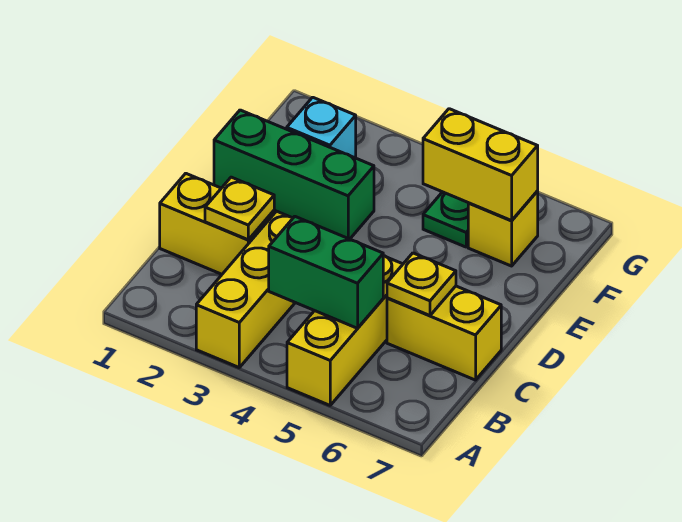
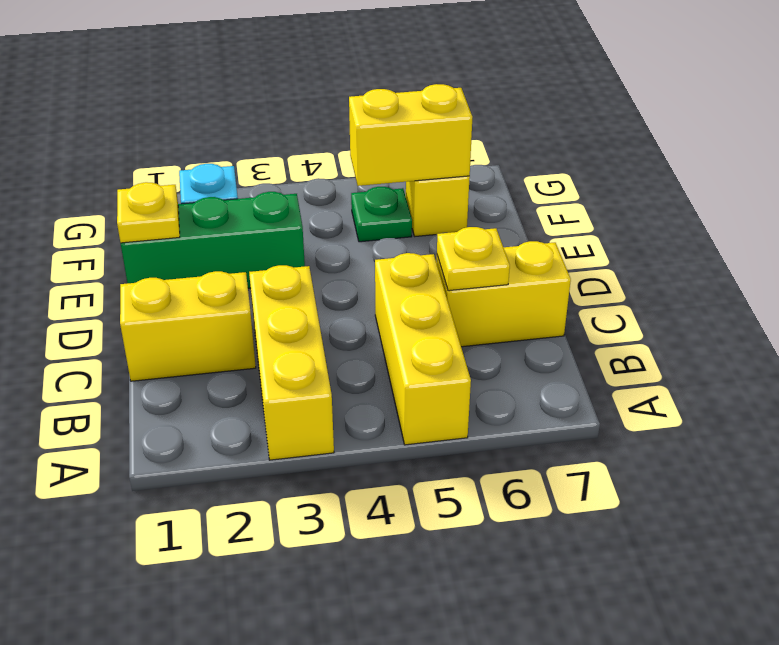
green 1x2 brick [269,217,383,328] -> none
yellow 1x1 plate [205,177,274,240] -> yellow 1x1 plate moved to [117,182,180,243]

